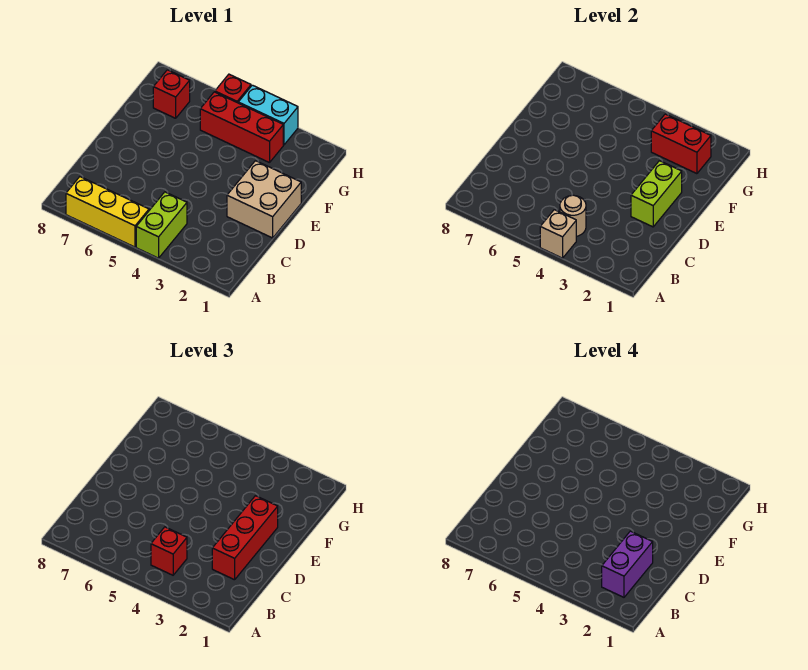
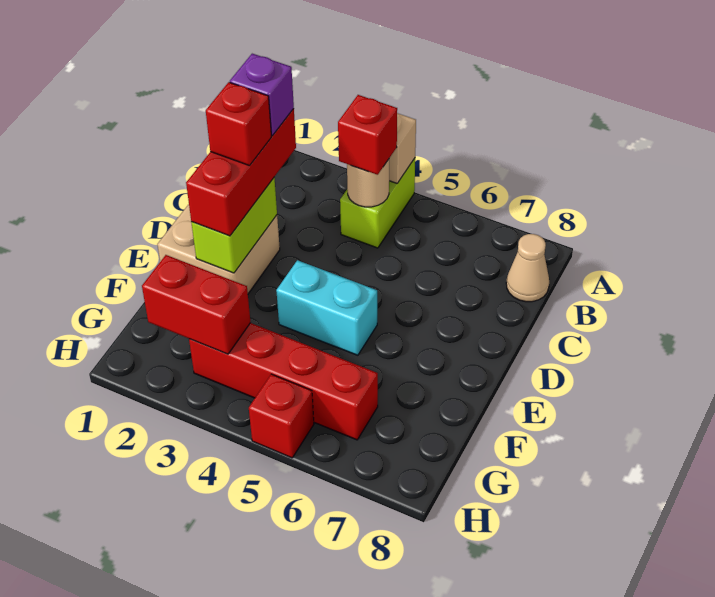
yellow 1x3 brick [66,177,149,247] -> none
purple 1x2 brick [602,531,653,597] -> purple 1x1 brick [230,54,294,136]
none -> tan 1x1 cone [506,234,549,302]
red 1x3 brick [200,92,283,163] -> red 1x4 brick [189,323,378,440]
red 1x1 brick [153,70,190,118] -> red 1x1 brick moved to [206,82,271,166]
cyan 1x2 brick [238,85,298,145] -> cyan 1x2 brick moved to [276,260,377,355]

